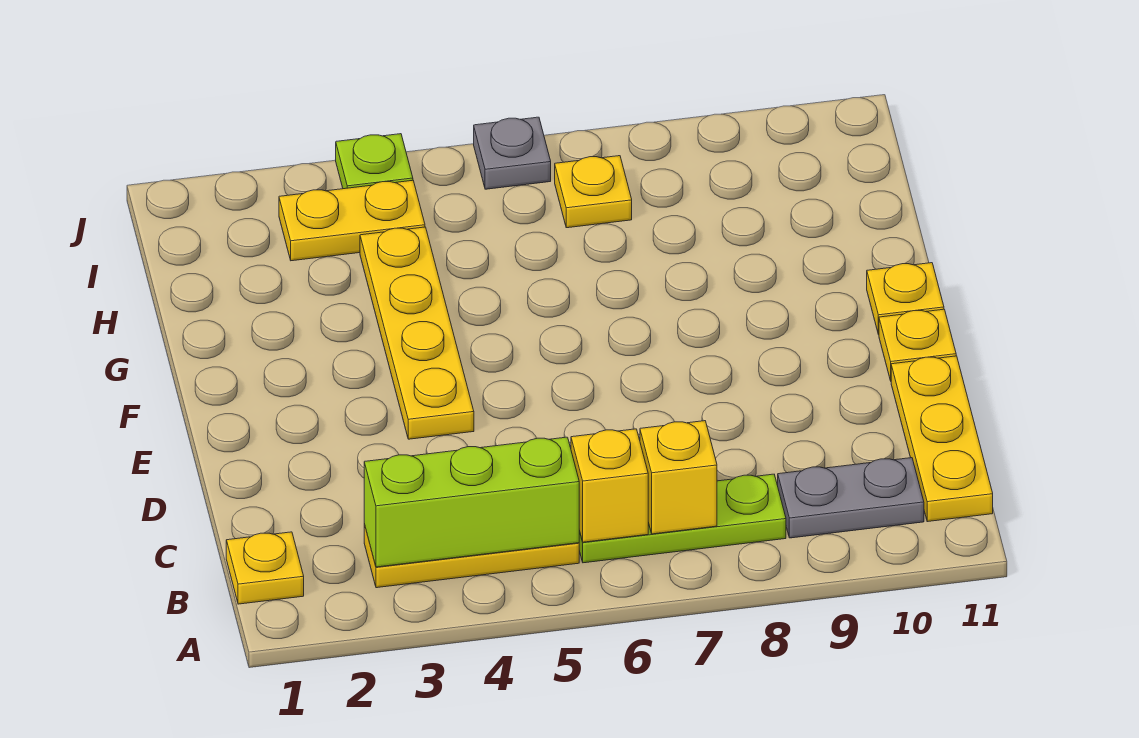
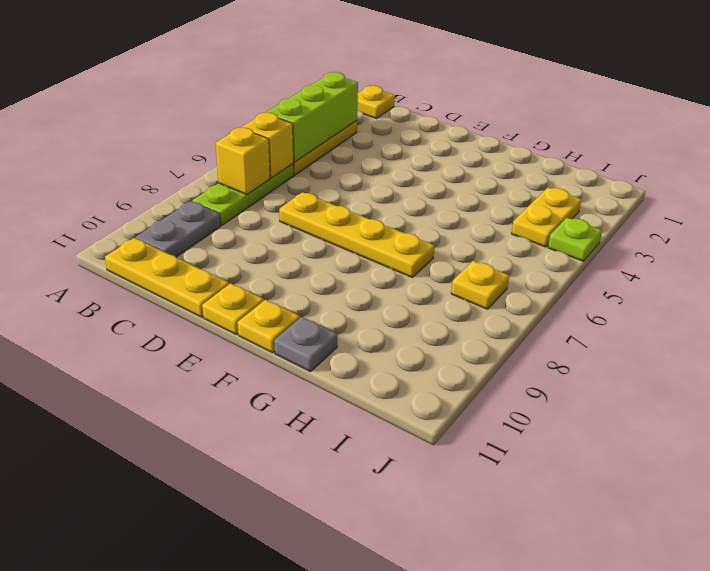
yellow 1x4 plate [360,227,474,439] -> yellow 1x4 plate moved to [279,192,434,277]
grey 1x1 plate [474,117,551,189] -> grey 1x1 plate moved to [274,317,337,372]

